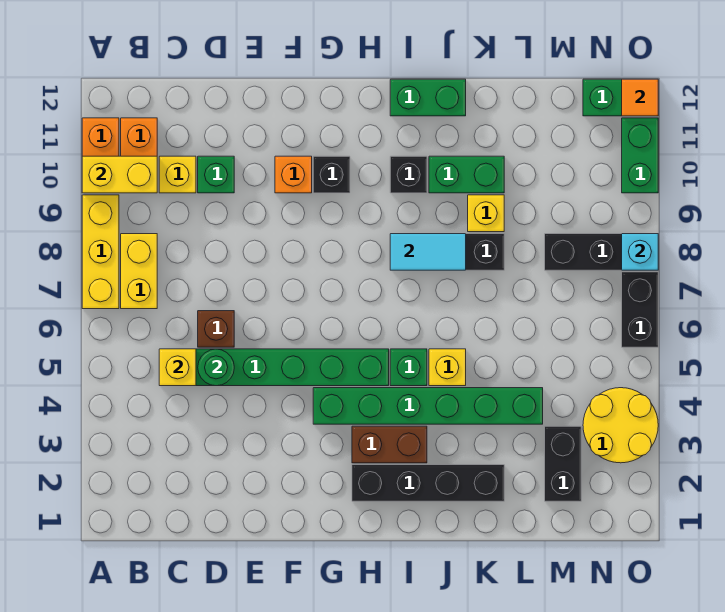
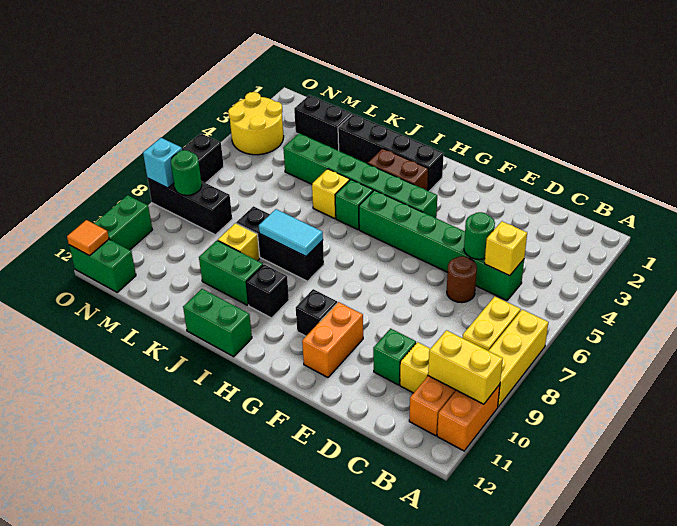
brown 1x1 brick [198,311,234,347] -> brown 1x1 round brick [447,256,477,303]
orange 1x1 brick [275,156,312,193] -> orange 1x2 brick [302,302,363,377]
black 1x2 brick [545,426,581,501] -> black 1x2 brick turned to [294,95,352,151]
none -> green 1x1 round brick [171,150,202,195]

